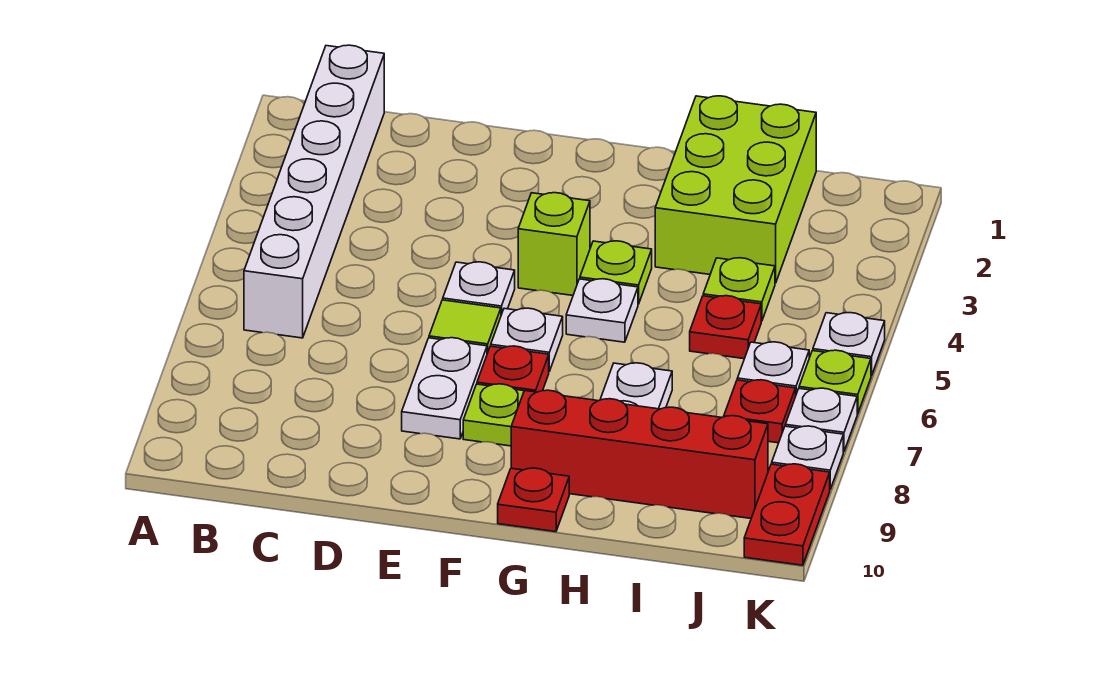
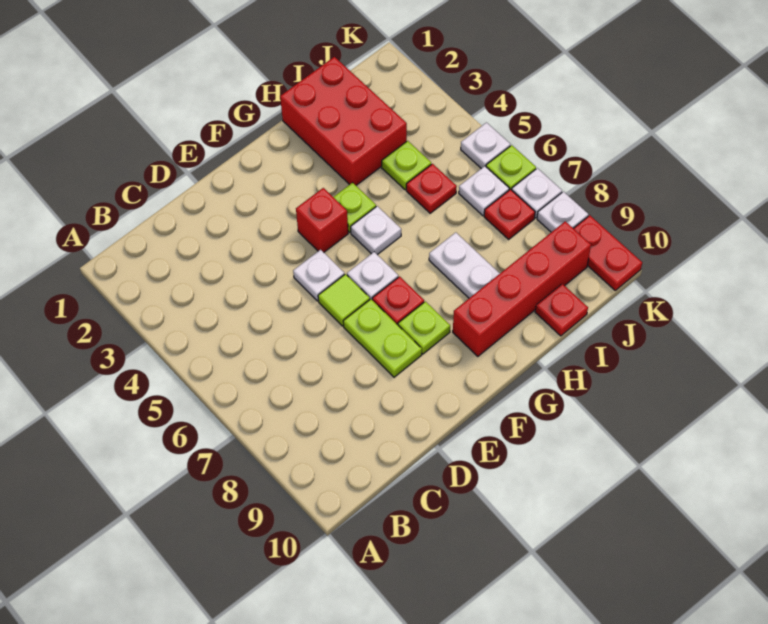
white 1x6 brick [244,45,384,338] -> none
white 1x2 plate [402,338,487,439] -> lime 1x2 plate [343,299,422,377]
lime 1x1 brick [518,193,590,295] -> red 1x1 brick [296,188,348,252]
red 1x1 plate [498,468,569,532] -> red 1x1 plate moved to [535,284,588,336]
lime 2x3 brick [655,96,816,283] -> red 2x3 brick [280,57,407,185]

